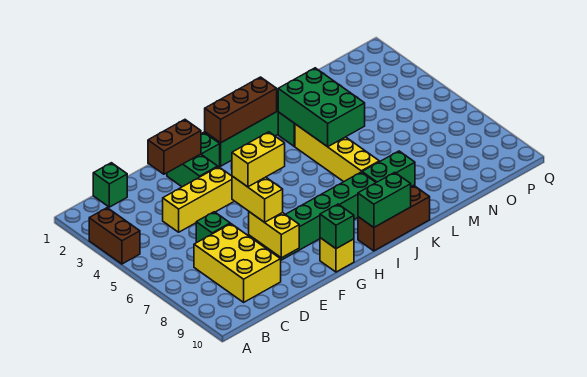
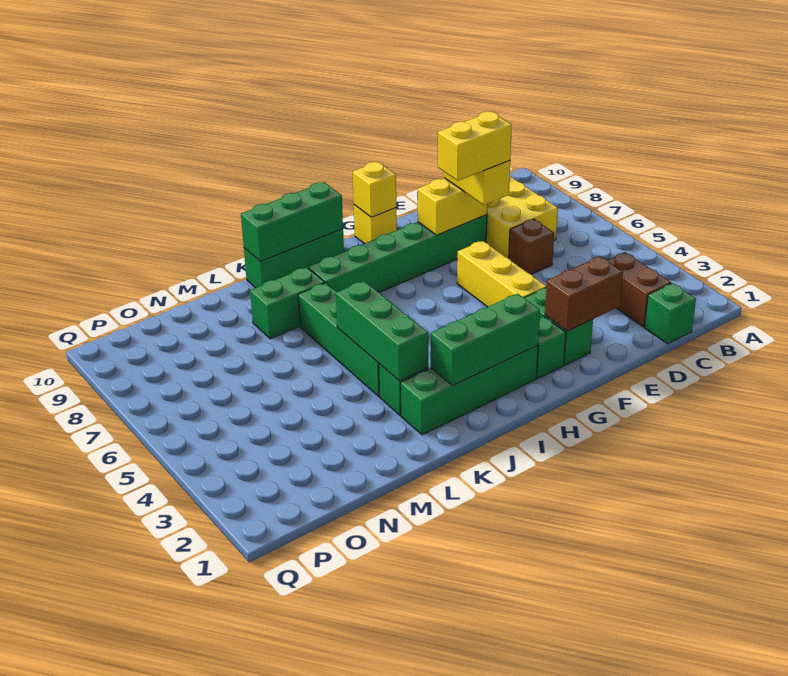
brown 1x2 brick [89,208,140,264] -> brown 1x2 brick moved to [608,252,671,327]
yellow 1x3 brick [163,167,234,232] -> yellow 1x3 brick turned to [457,241,547,307]
green 1x1 brick [196,212,230,243] -> brown 1x1 brick [509,219,554,274]
yellow 1x2 brick [249,212,299,258] -> yellow 1x2 brick turned to [418,178,487,235]
green 1x1 brick [320,204,354,249] -> yellow 1x1 brick [353,162,396,217]
brown 1x3 brick [205,77,277,143] -> green 1x3 brick [431,294,540,386]
brown 1x3 brick [358,185,430,251] -> green 1x3 brick [244,229,344,288]
green 1x2 brick [358,172,411,227] -> green 1x3 brick [241,182,343,261]
green 2x3 brick [278,68,365,147] -> green 1x3 brick [336,281,428,381]
yellow 1x4 brick [295,124,379,182] -> green 1x4 brick [298,283,380,396]

